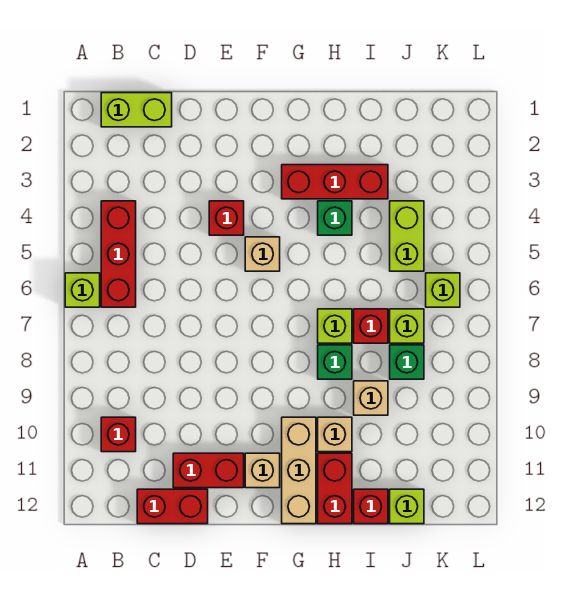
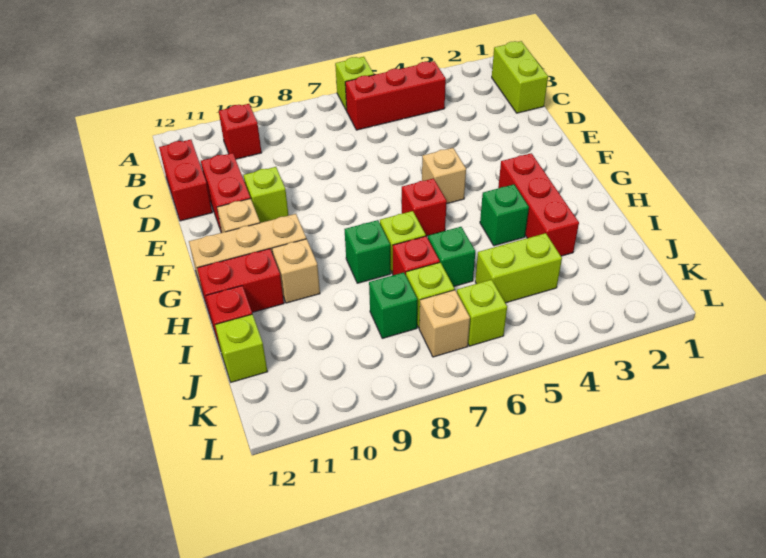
red 1x1 brick [209,201,244,235] -> red 1x1 brick moved to [402,178,447,236]
none -> lime 1x1 brick [244,167,289,223]
none -> green 1x1 brick [428,227,475,286]
tan 1x1 brick [354,381,388,415] -> tan 1x1 brick moved to [419,290,470,357]

